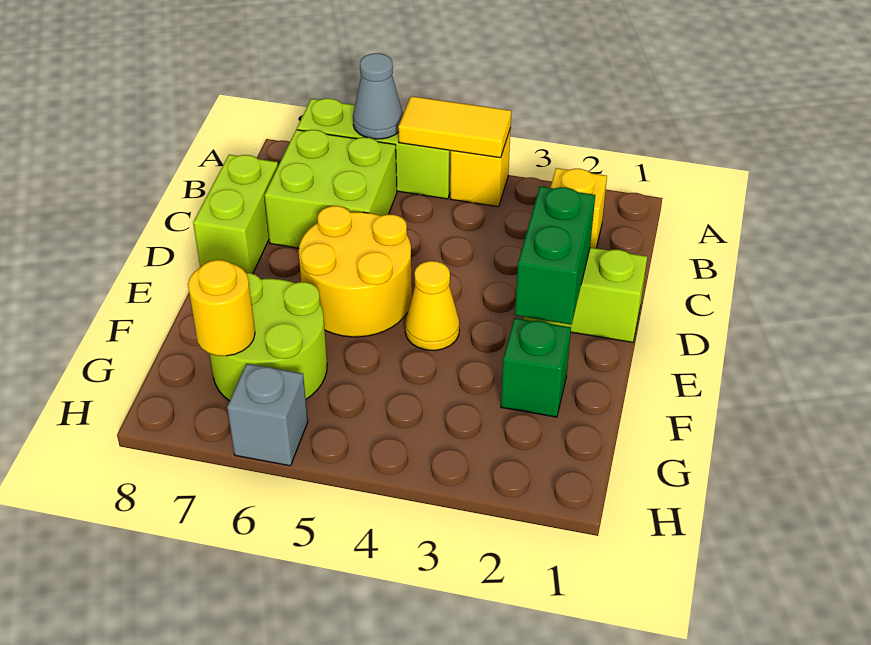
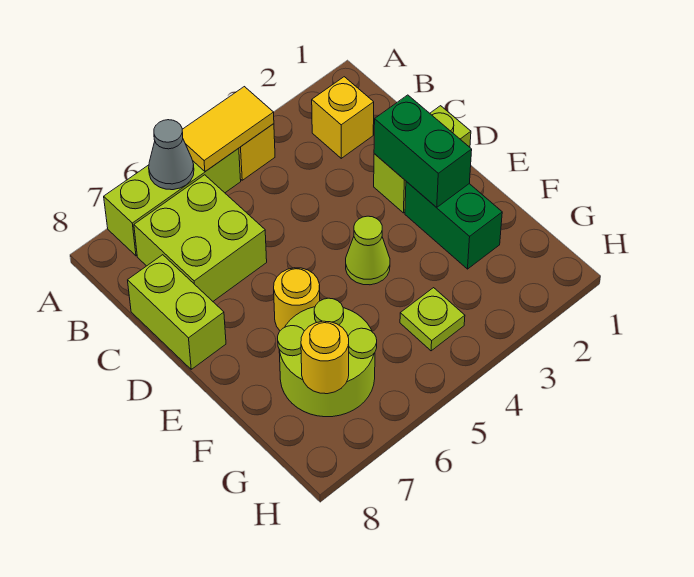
yellow 2x2 round brick [299,206,412,337] -> yellow 1x1 round brick [274,268,320,331]
yellow 1x1 cone [405,261,459,351] -> lime 1x1 cone [346,216,390,285]
green 1x1 brick [501,318,571,417] -> green 1x2 brick [405,181,502,269]
none -> lime 1x1 plate [400,288,465,351]
grey 1x1 brick [227,364,308,466] -> none

